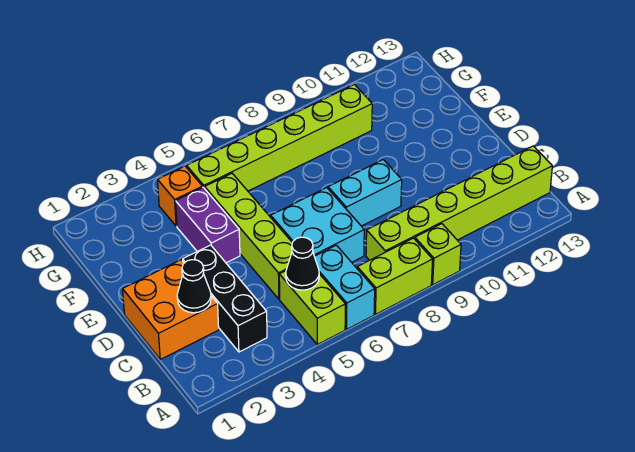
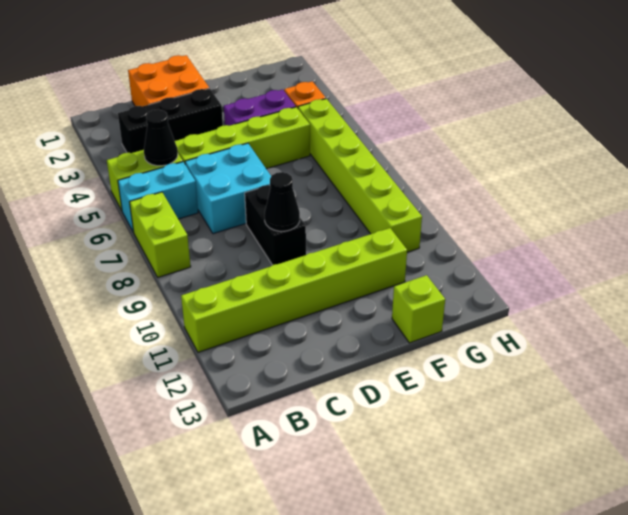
lime 1x1 brick [415,224,461,285] -> lime 1x1 brick moved to [392,275,445,343]
lime 1x6 brick [366,146,552,260] -> lime 1x6 brick turned to [181,228,407,352]
black 1x1 cone [177,260,211,313] -> black 1x1 cone moved to [264,172,300,231]
cyan 1x2 brick [328,160,402,226] -> black 1x2 brick [245,185,306,265]

